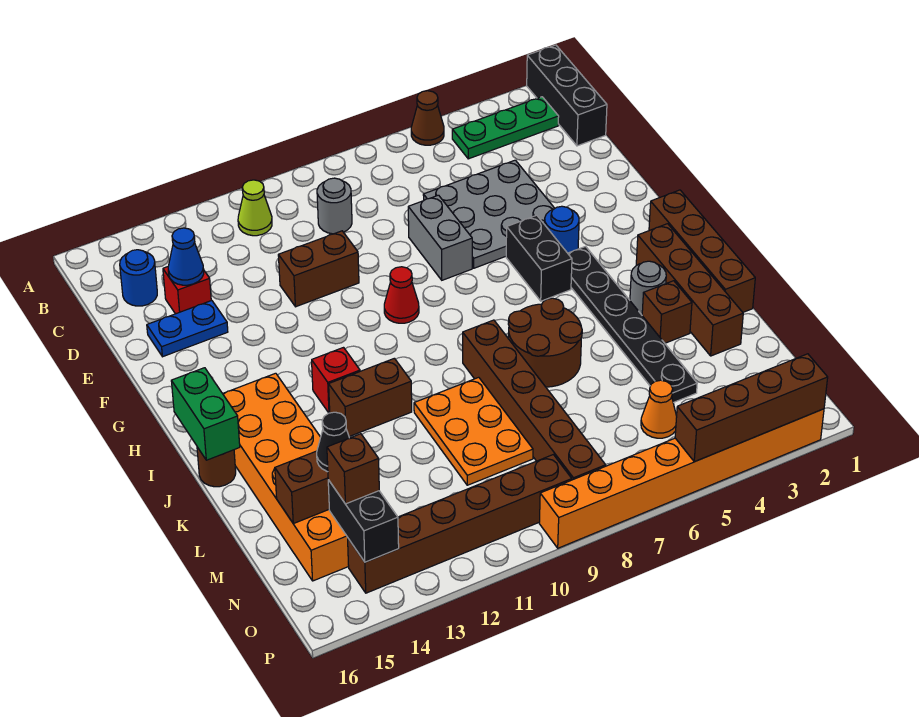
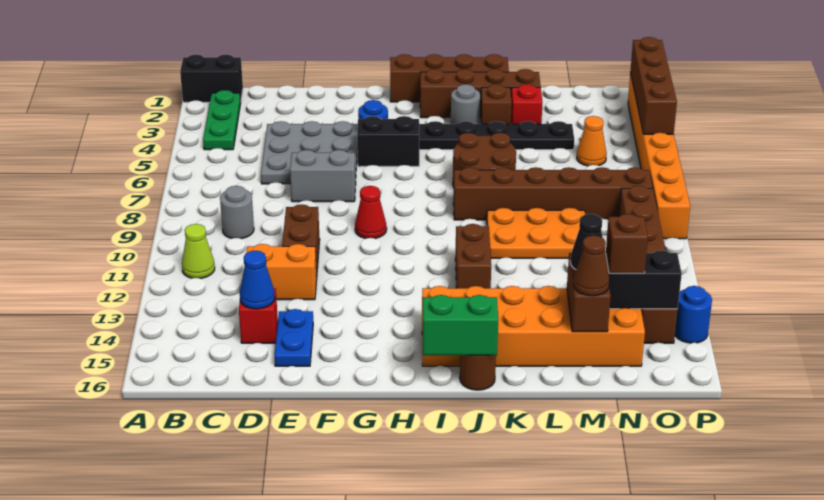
black 1x3 brick [527,45,607,146] -> black 1x2 brick [180,54,243,102]
brown 1x1 cone [411,91,444,145] -> brown 1x1 cone moved to [573,235,609,296]
blue 1x1 round brick [120,250,157,306] -> blue 1x1 round brick moved to [675,286,712,343]
none -> orange 1x2 brick [246,244,317,300]
red 1x1 brick [312,348,360,413] -> red 1x1 brick moved to [511,84,542,124]

